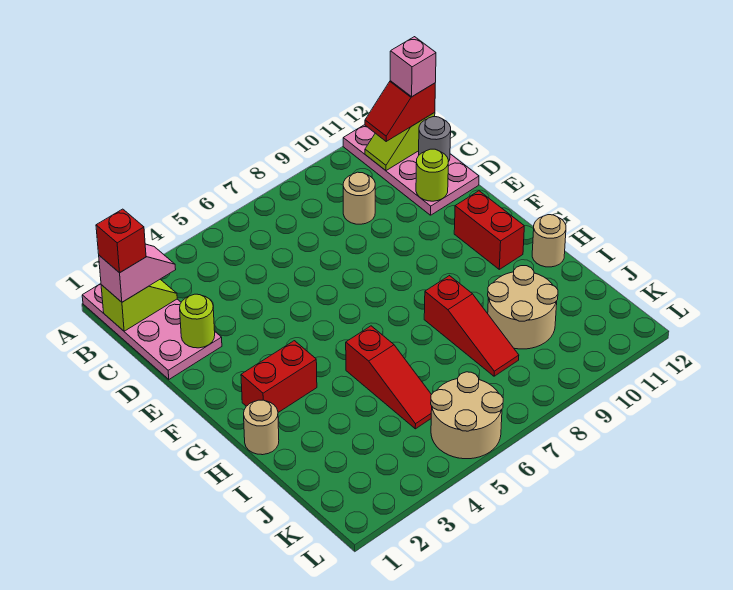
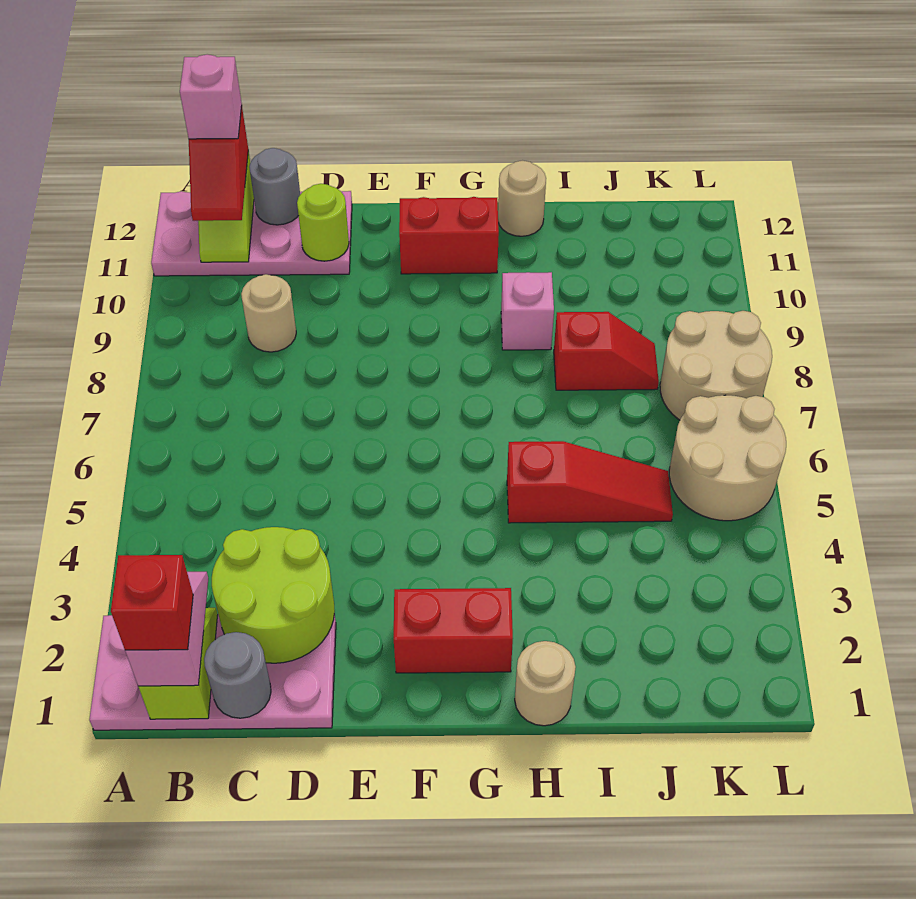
none -> grey 1x1 round brick [204,632,271,718]
lime 1x1 round brick [180,294,215,348] -> lime 2x2 round brick [212,527,335,663]
red 1x2 brick [241,341,317,412] -> red 1x2 brick turned to [394,588,513,673]
red 1x3 slope [424,276,519,376] -> red 1x2 slope [554,312,659,390]
none -> pink 1x1 brick [501,272,554,350]
tan 2x2 round brick [488,266,558,349] -> tan 2x2 round brick moved to [660,311,772,420]

